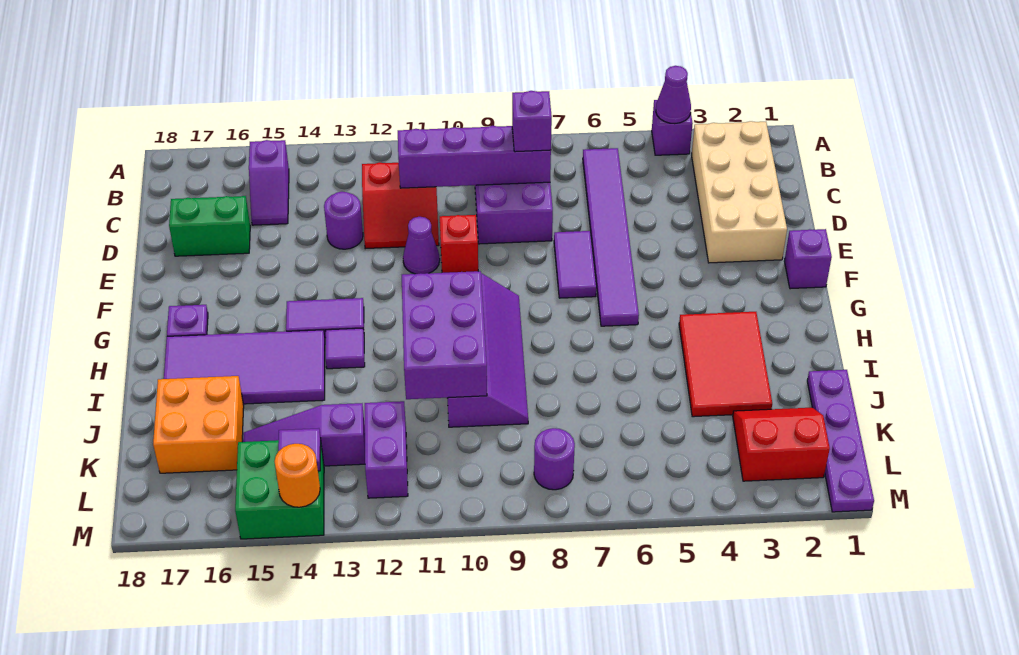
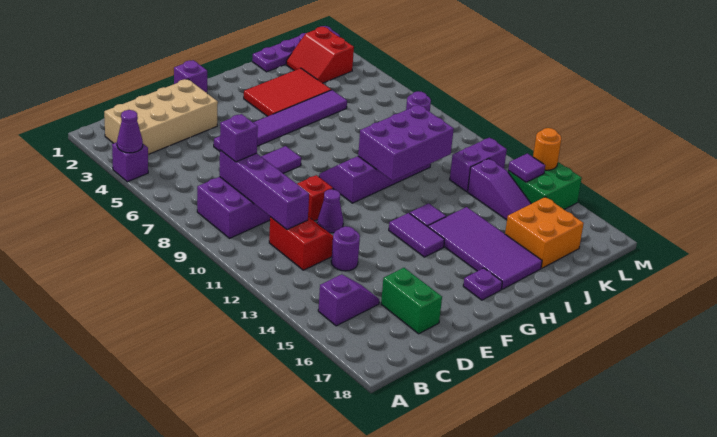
purple 1x6 tile [583,148,639,326] -> purple 1x6 tile moved to [214,90,347,151]

